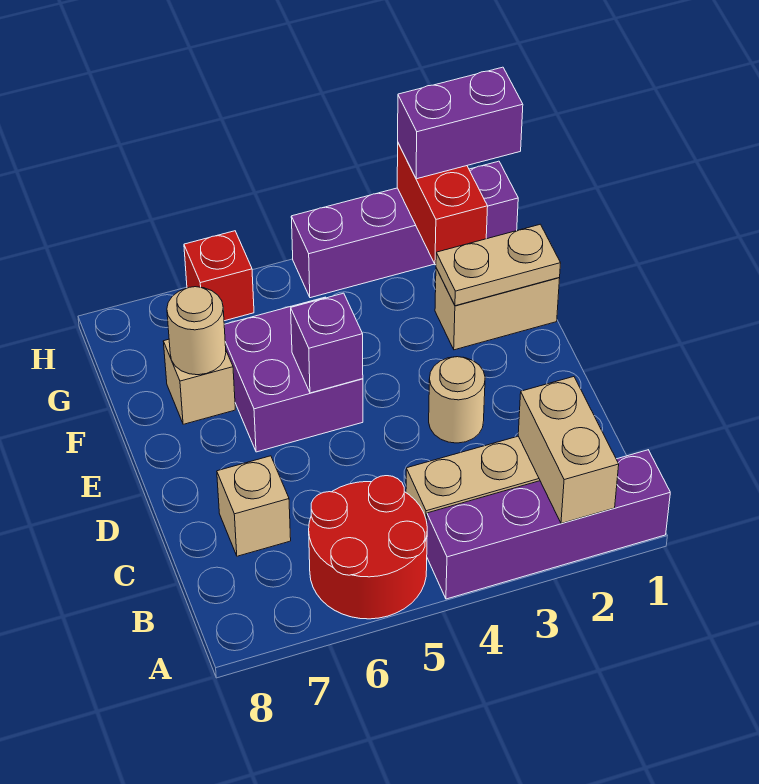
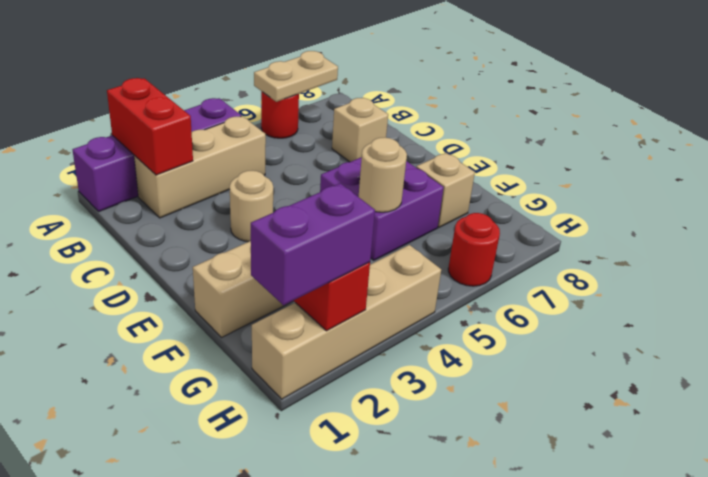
tan 1x2 brick [518,377,619,523] -> red 1x2 brick [107,78,193,175]
red 2x2 round brick [309,476,427,619] -> red 1x1 round brick [261,91,299,138]
purple 1x1 brick [291,293,363,393] -> none
tan 1x2 plate [436,224,561,306] -> tan 1x2 plate moved to [254,51,338,102]
tan 1x1 round brick [167,287,226,375] -> tan 1x1 round brick moved to [359,137,407,212]
purple 1x4 brick [291,161,518,298] -> tan 1x4 brick [252,245,441,399]
red 1x1 brick [184,231,254,321] -> red 1x1 round brick [448,213,500,286]

